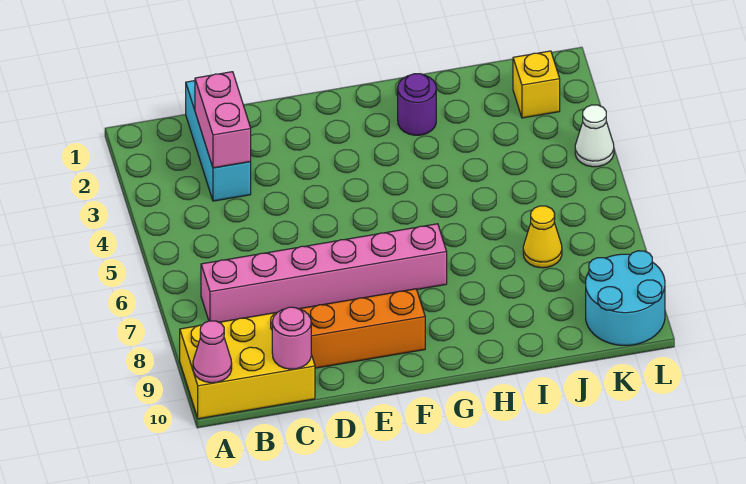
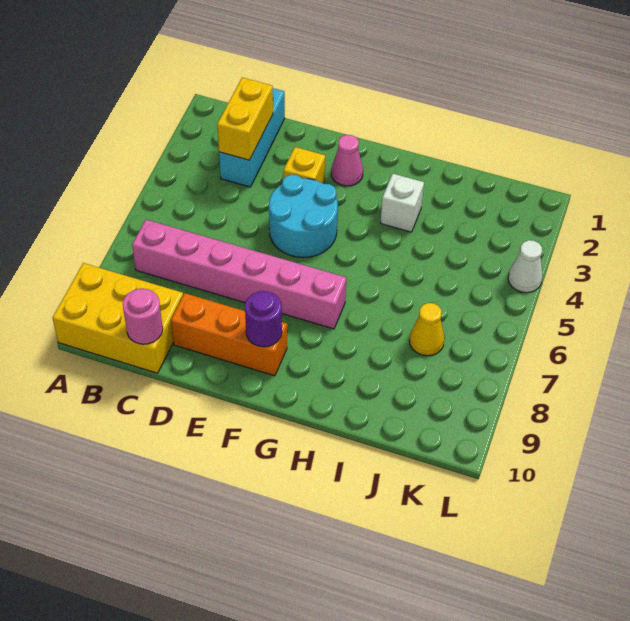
pink 1x1 cone [193,321,232,383] -> pink 1x1 cone moved to [331,135,363,186]
pink 1x2 brick [195,72,251,168] -> yellow 1x2 brick [217,78,273,160]
purple 1x1 round brick [398,74,436,135] -> purple 1x1 round brick moved to [245,291,282,347]
none -> white 1x1 brick [381,174,424,232]
yellow 1x1 brick [513,51,560,118] -> yellow 1x1 brick moved to [284,147,325,184]
cyan 2x2 round brick [586,251,665,345] -> cyan 2x2 round brick moved to [269,175,338,257]

